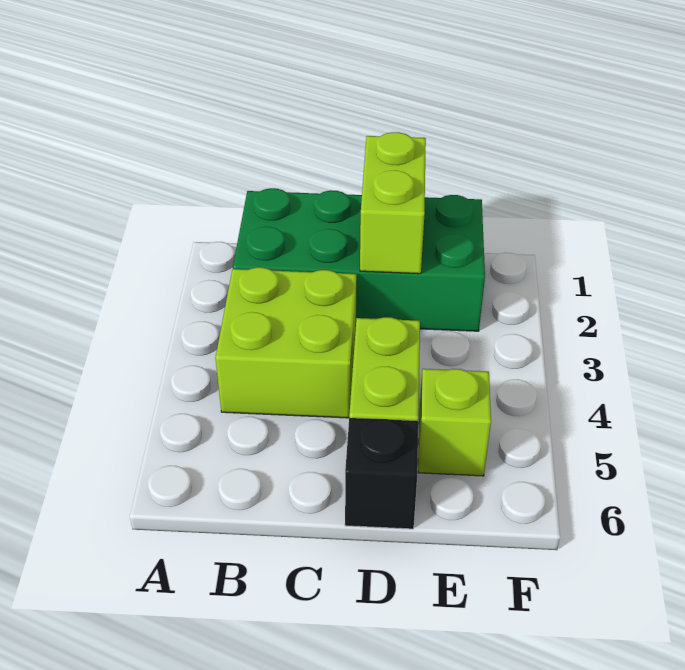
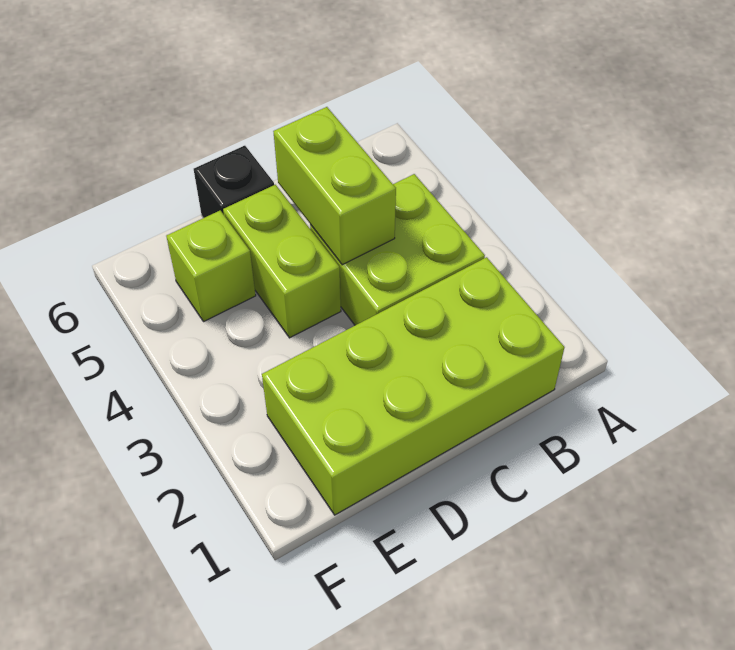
green 2x4 brick [233,188,485,331] -> lime 2x4 brick [262,257,565,515]
lime 1x2 brick [360,132,426,274] -> lime 1x2 brick moved to [273,107,396,265]

